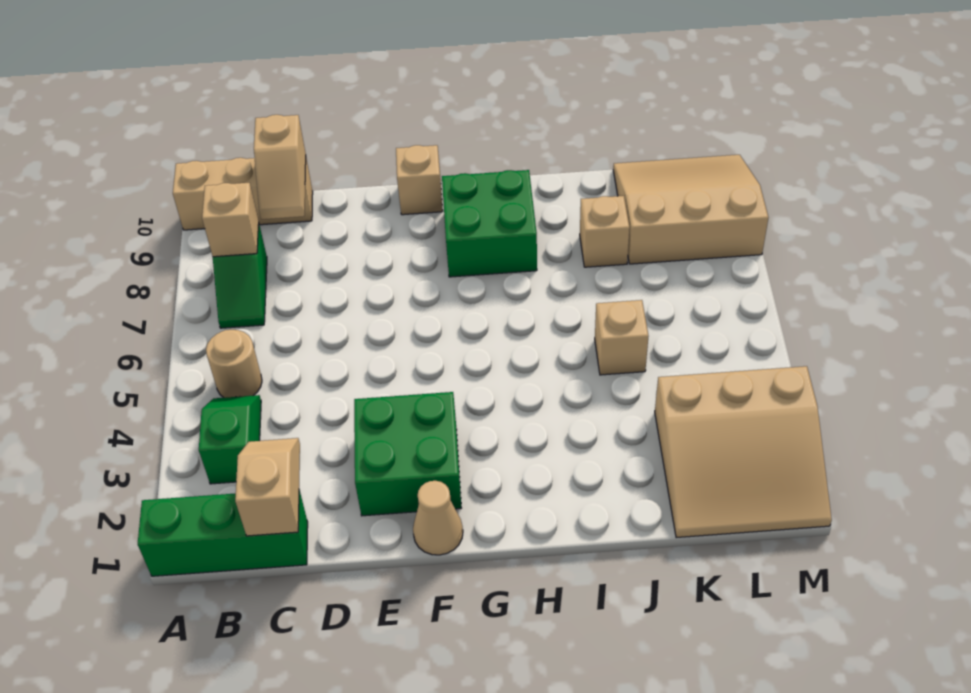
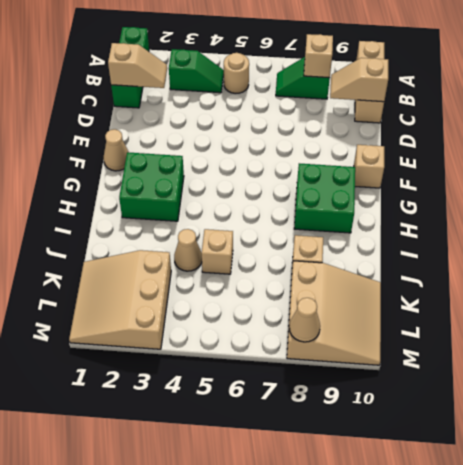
green 2x2 brick [354,392,461,516] -> green 2x2 brick moved to [119,152,184,221]
none -> tan 1x1 cone [174,229,202,271]
none -> tan 1x1 cone [289,298,320,342]

